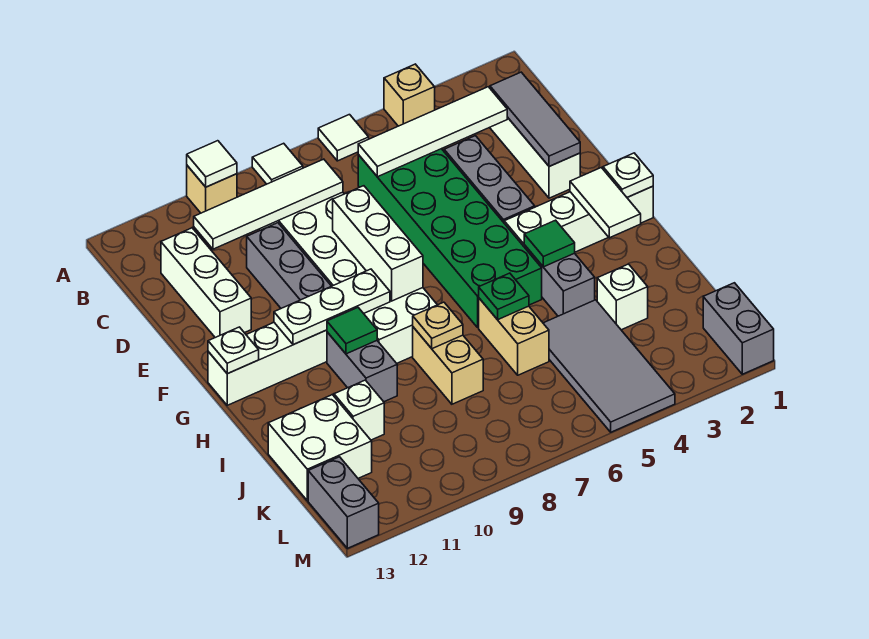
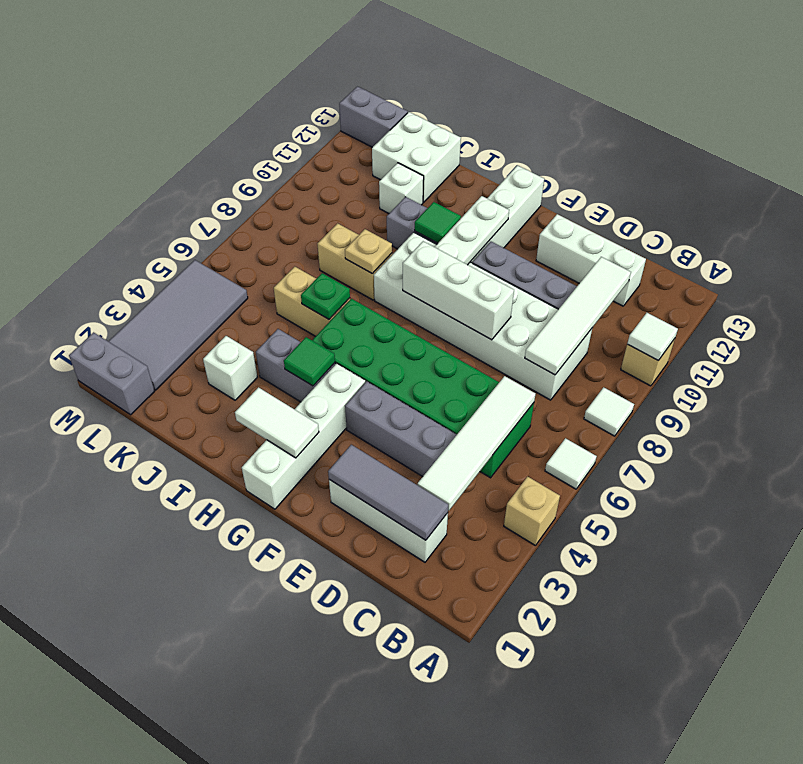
white 1x1 plate [603,153,653,197] -> none
white 1x1 plate [208,327,259,374] -> none
grey 2x4 tile [543,300,675,432] -> grey 2x4 tile turned to [108,260,248,390]

